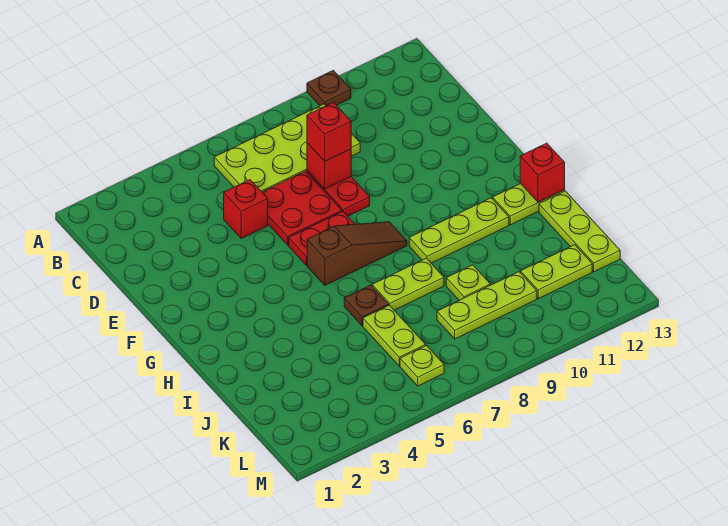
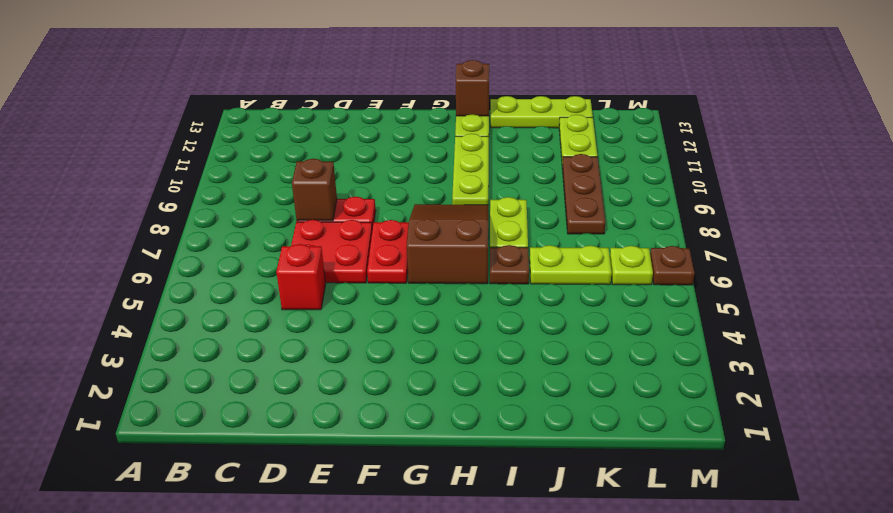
brown 1x1 plate [307,70,351,106] -> brown 1x1 plate moved to [650,246,695,285]
lime 2x4 plate [214,104,360,192] -> none
red 1x1 brick [307,143,351,189] -> brown 1x1 brick [292,159,337,221]
red 1x1 brick [307,102,351,161] -> none
brown 1x3 slope [307,222,407,285] -> brown 2x3 slope [407,204,488,284]
red 1x1 brick [520,143,565,202] -> brown 1x1 brick [456,60,489,116]
lime 1x1 plate [446,265,490,300] -> none
lime 1x3 plate [437,272,537,339] -> brown 1x3 plate [562,154,606,234]

